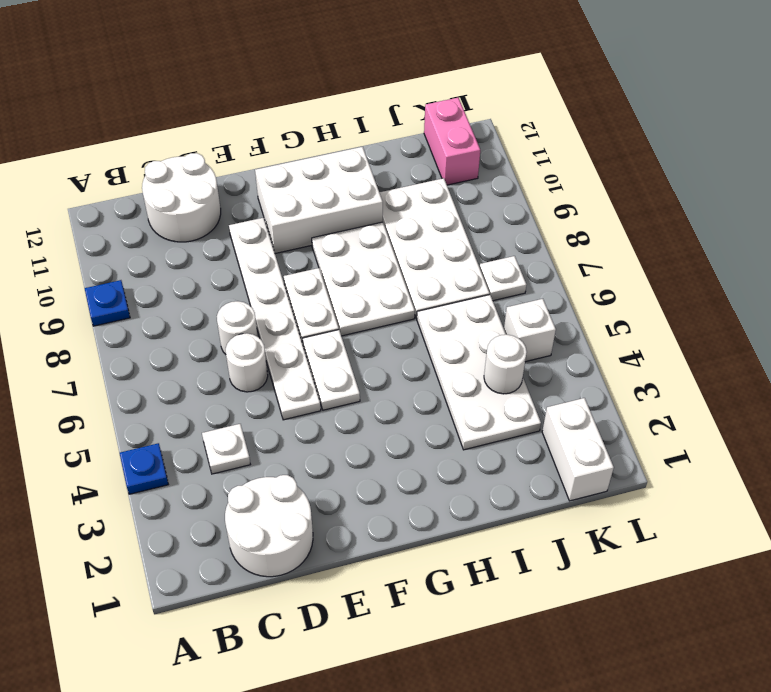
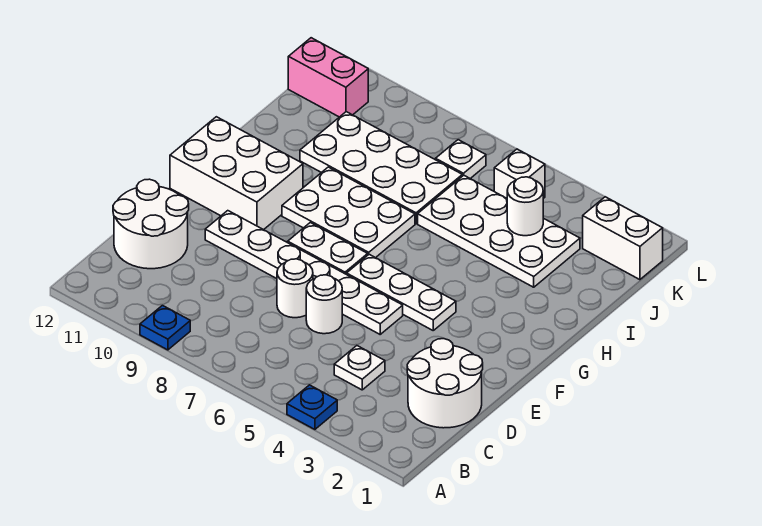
white 1x2 plate [303,330,360,410] -> white 1x3 plate [347,254,456,330]
white 2x3 brick [255,147,383,253] -> white 2x3 brick turned to [170,117,303,230]

